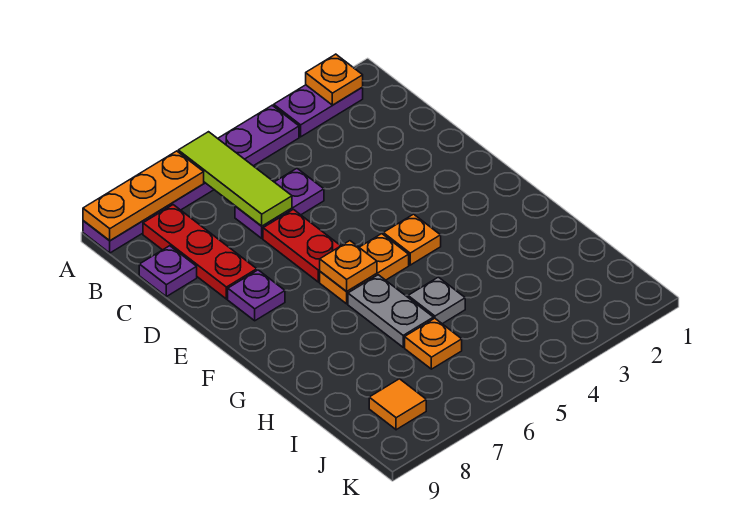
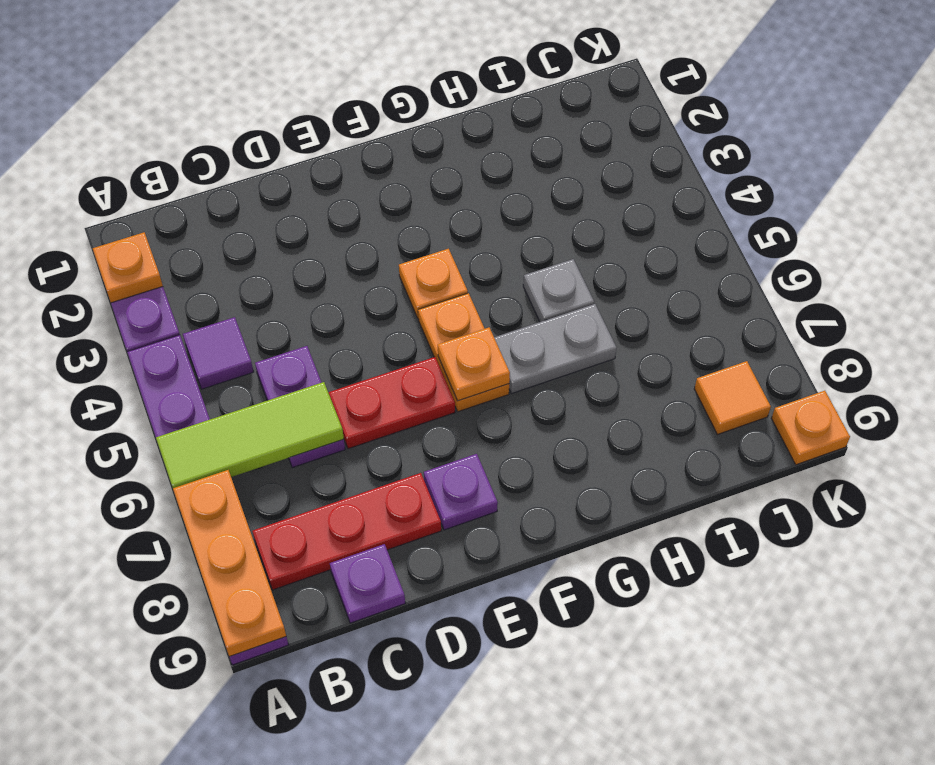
none -> purple 1x1 tile [183,317,254,389]
orange 1x1 plate [405,318,462,369] -> orange 1x1 plate moved to [771,391,850,465]

